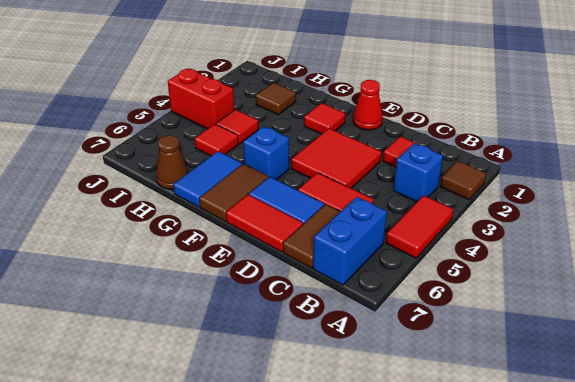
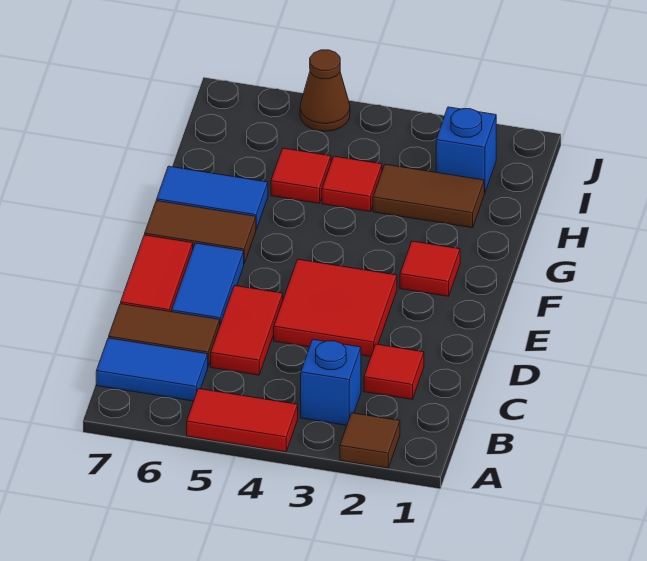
blue 1x2 brick [313,197,387,285] -> blue 1x2 tile [96,338,208,401]
red 1x1 cone [353,80,383,130] -> none
blue 1x1 brick [243,126,289,180] -> blue 1x1 brick moved to [436,107,496,193]
brown 1x1 tile [256,83,296,115] -> brown 1x2 tile [373,164,484,228]
brown 1x1 cone [156,135,188,189] -> brown 1x1 cone moved to [300,50,350,131]
red 1x2 brick [168,68,234,129] -> none

